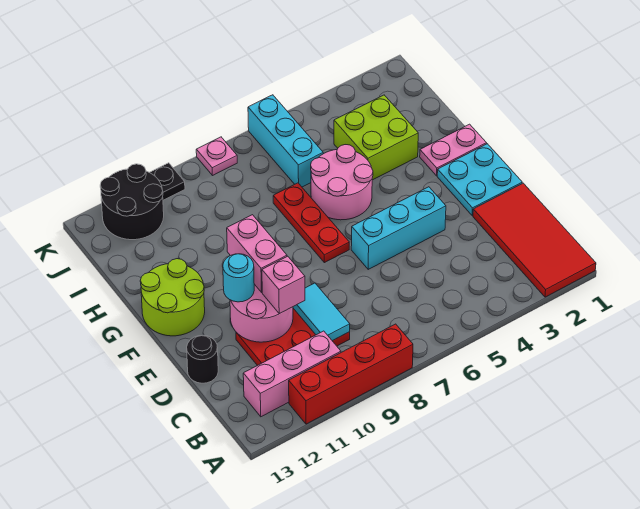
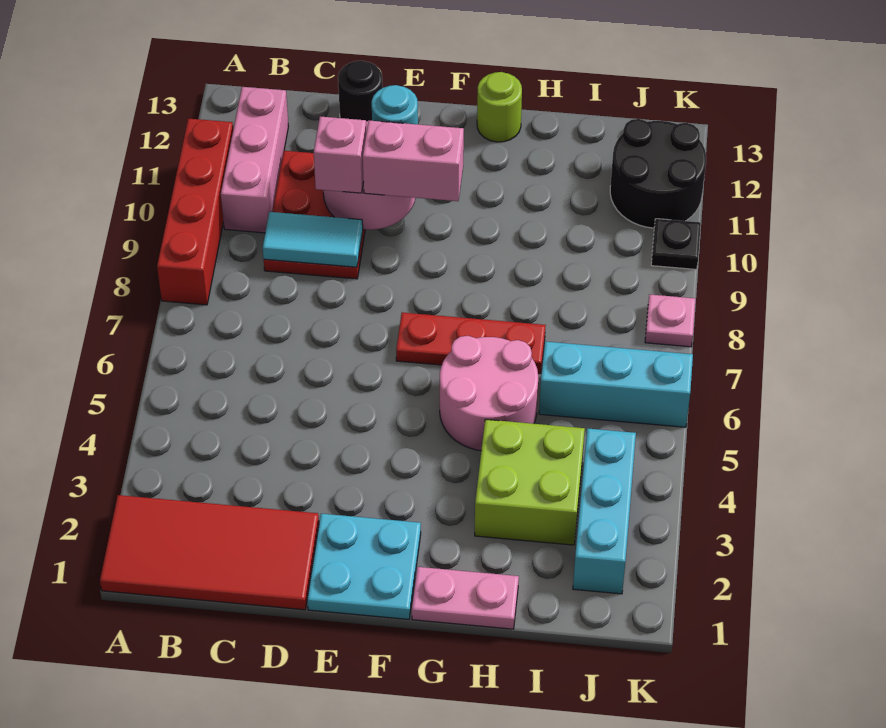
cyan 1x3 brick [351,187,446,269] -> cyan 1x3 brick moved to [573,428,636,594]
lime 2x2 round brick [140,259,205,336] -> lime 1x1 round brick [477,72,522,142]
pink 1x2 plate [420,124,487,176] -> pink 1x2 plate turned to [412,567,519,629]

